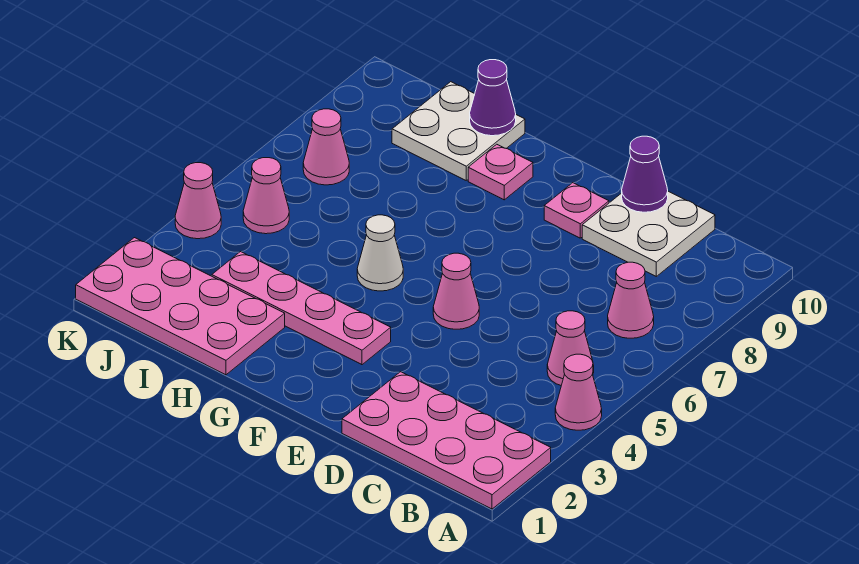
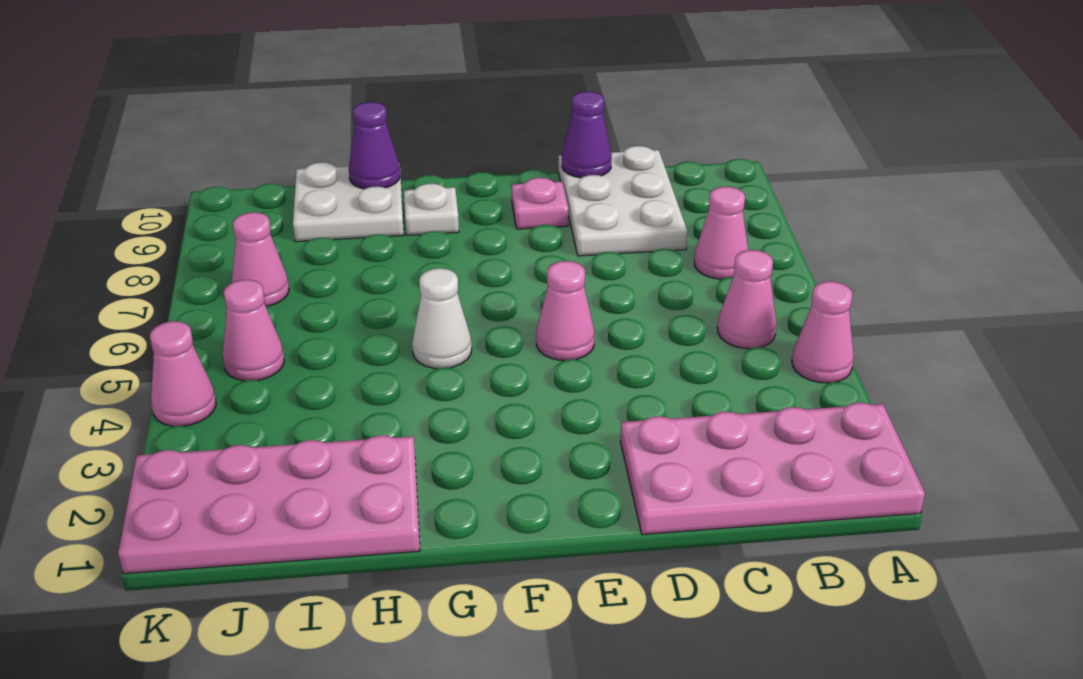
white 2x2 plate [582,191,715,276] -> white 2x3 plate [559,146,688,256]
pink 1x4 plate [212,252,391,365] -> none
pink 1x1 plate [468,144,533,200] -> white 1x1 plate [404,184,459,235]

